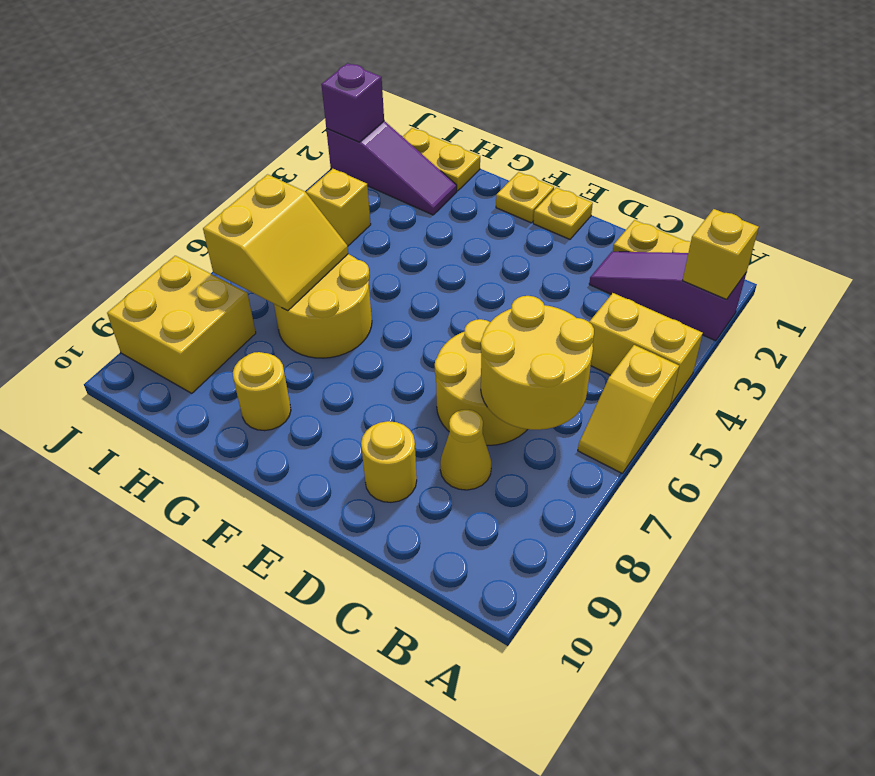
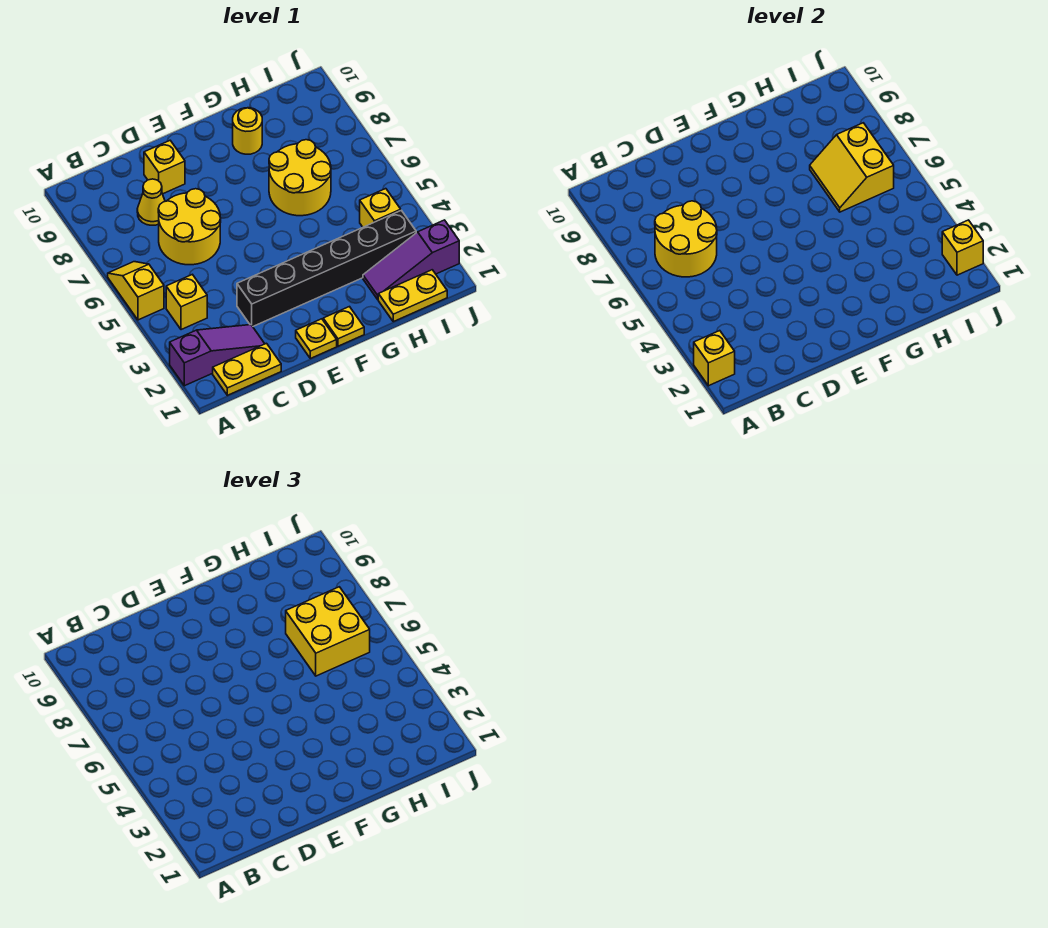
yellow 1x2 brick [589,293,703,404] -> yellow 1x1 brick [166,274,207,330]
none -> black 1x6 brick [237,210,416,326]
yellow 1x1 round brick [361,421,417,502] -> yellow 1x1 brick [144,141,185,194]
yellow 2x2 brick [107,256,256,393] -> yellow 2x2 brick moved to [286,587,370,676]
purple 1x1 brick [321,63,384,142] -> yellow 1x1 brick [942,220,983,275]

